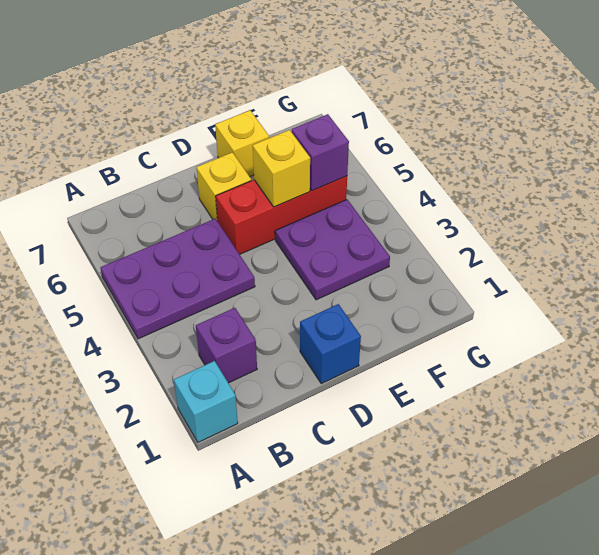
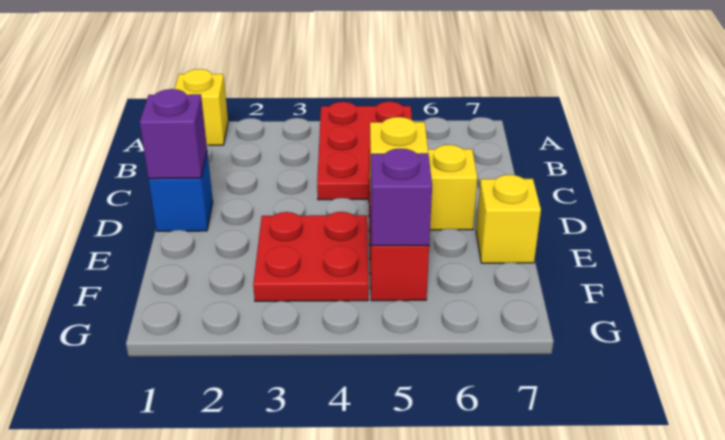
cyan 1x1 brick [174,361,238,442] -> yellow 1x1 brick [175,69,228,145]
purple 2x3 plate [100,219,255,339] -> red 2x3 plate [317,102,412,200]
purple 1x1 brick [196,308,257,383] -> purple 1x1 brick moved to [140,89,207,179]
purple 2x2 plate [275,200,390,300] -> red 2x2 plate [253,212,368,301]

